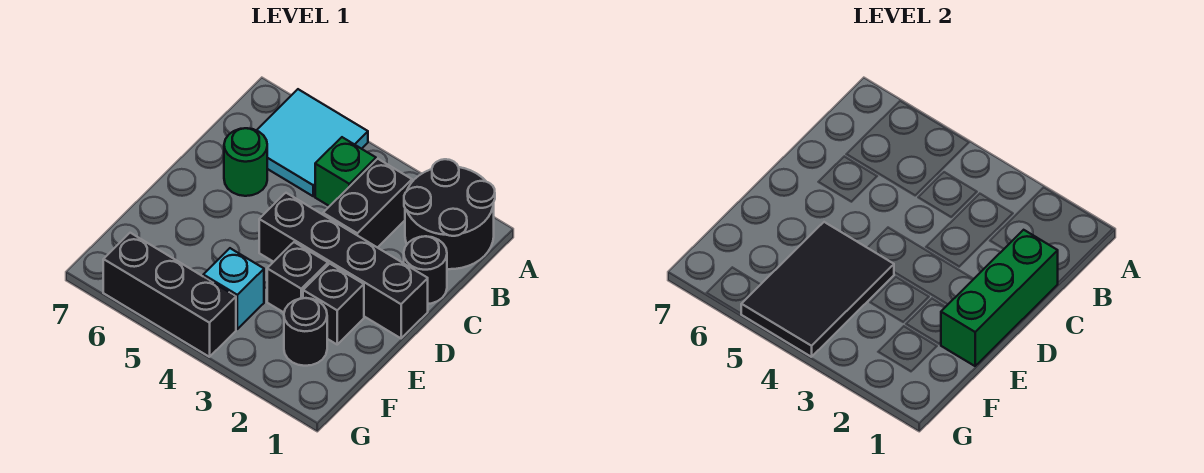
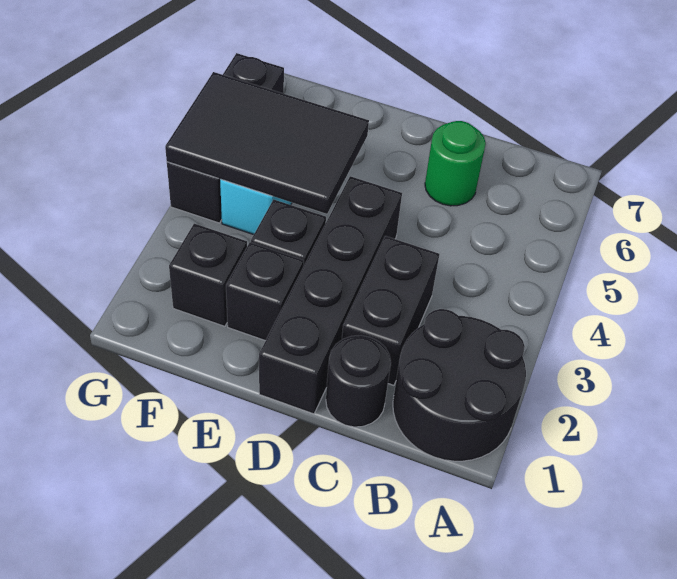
cyan 2x2 tile [256,89,368,196] -> none
black 1x2 brick [323,159,412,248] -> black 1x2 brick turned to [342,236,439,385]
green 1x1 brick [315,137,376,206] -> none
green 1x3 brick [941,230,1058,366] -> none
black 1x1 round brick [284,298,327,366] -> black 1x1 brick [169,224,247,326]

